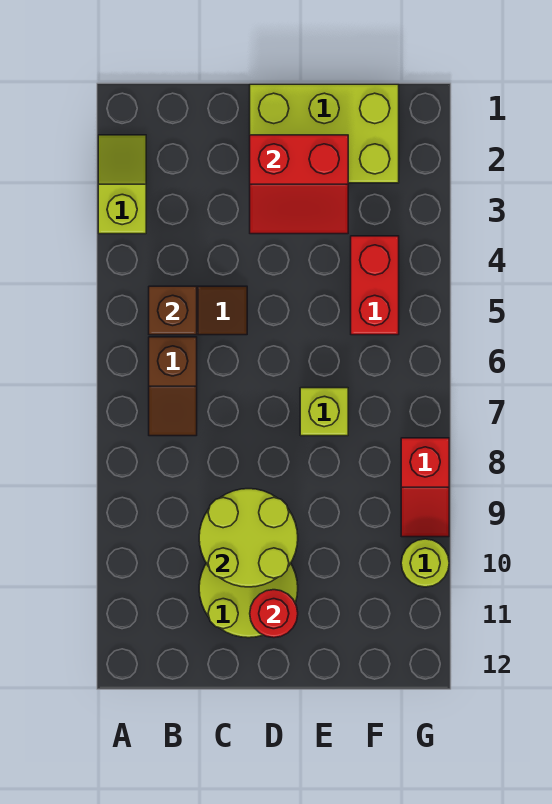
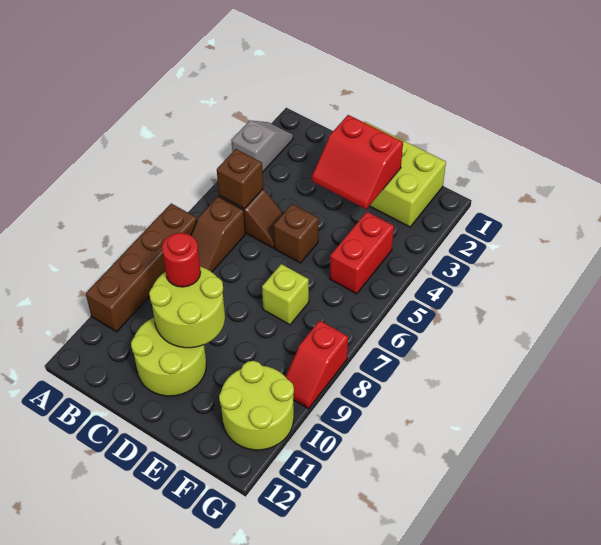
lime 1x2 slope [98,135,146,234] -> grey 1x2 slope [231,121,293,172]
none -> brown 1x4 brick [86,203,197,332]
none -> brown 1x1 brick [274,204,319,263]
red 1x1 round brick [250,590,298,638] -> red 1x1 round brick moved to [162,233,201,287]
lime 1x1 round brick [401,539,449,587] -> lime 2x2 round brick [219,361,294,450]

